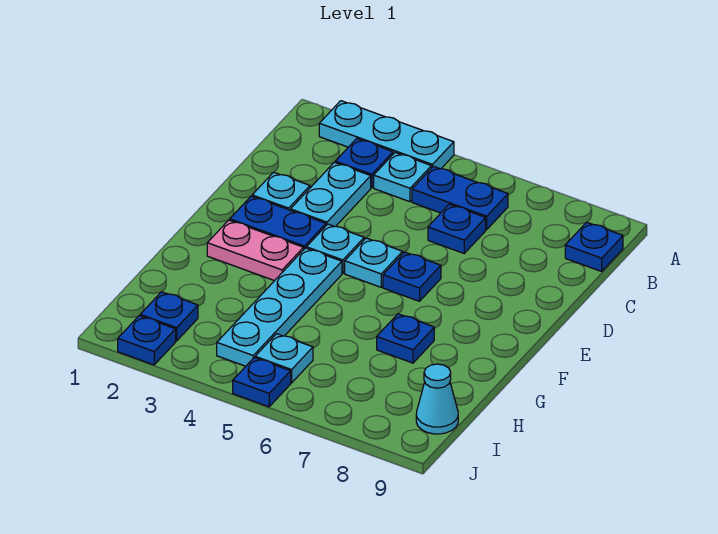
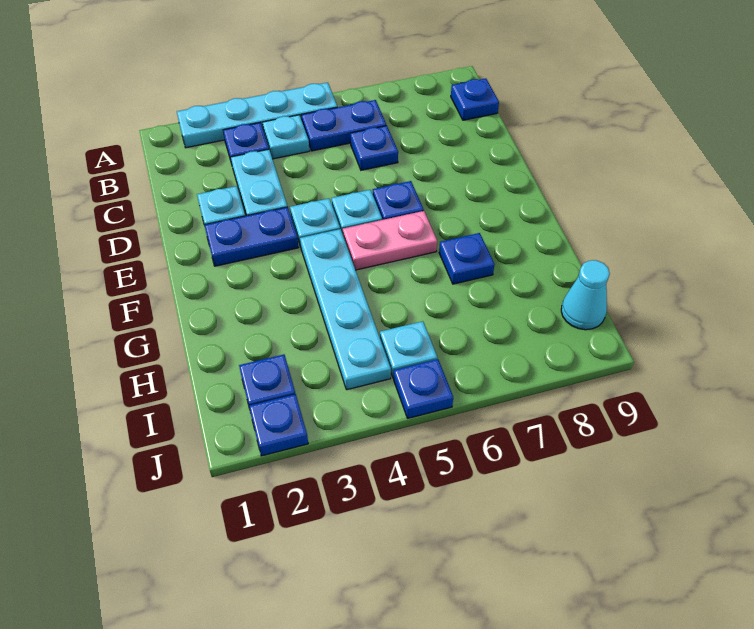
cyan 1x3 plate [319,101,454,169] -> cyan 1x4 plate [177,83,337,148]
pink 1x2 plate [207,220,304,281] -> pink 1x2 plate moved to [343,211,437,270]

